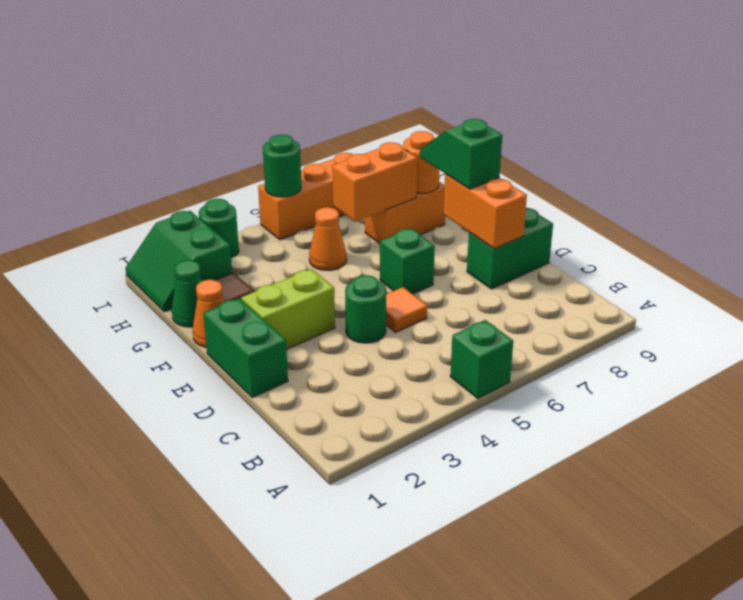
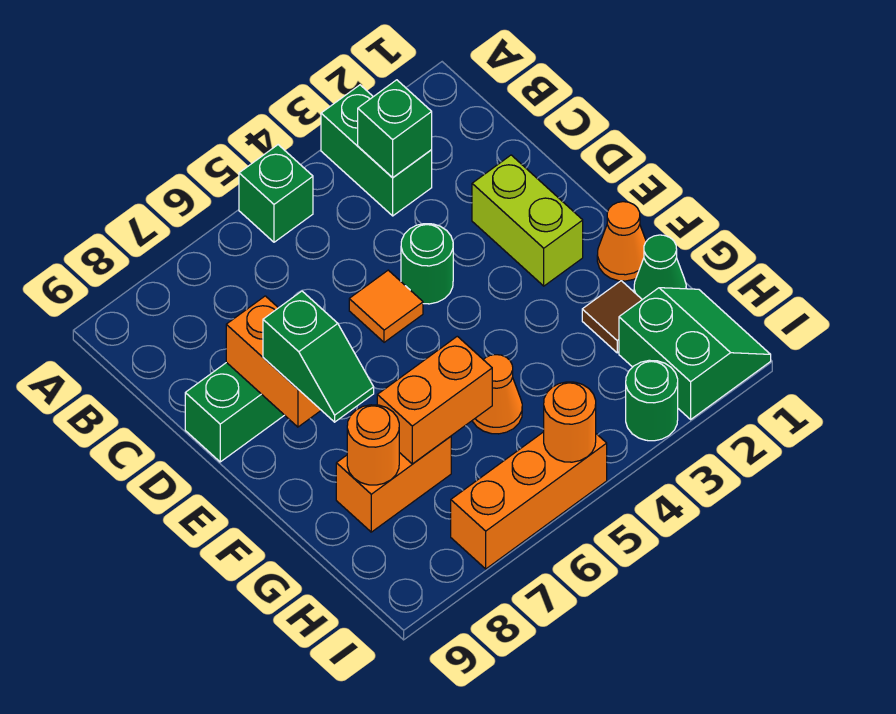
green 1x2 brick [203,298,288,397] -> green 1x2 brick moved to [321,85,432,216]
lime 1x2 brick [241,269,335,349] -> lime 1x2 brick turned to [472,155,583,286]
green 1x1 brick [380,228,435,294] -> green 1x1 brick moved to [358,80,432,178]
green 1x1 round brick [263,135,301,197] -> orange 1x1 round brick [544,382,596,462]

